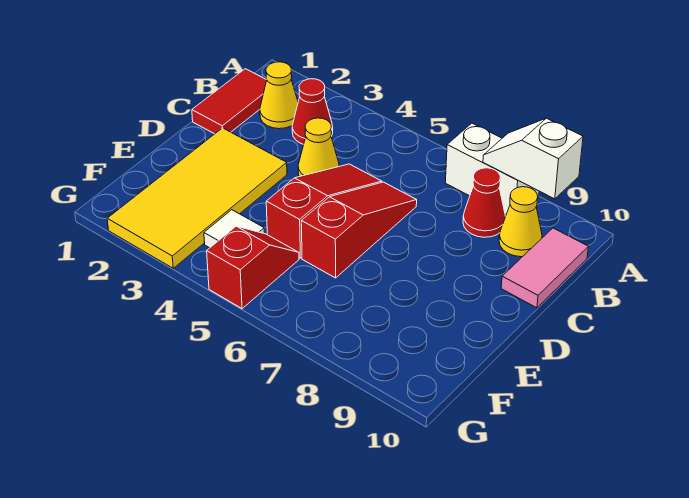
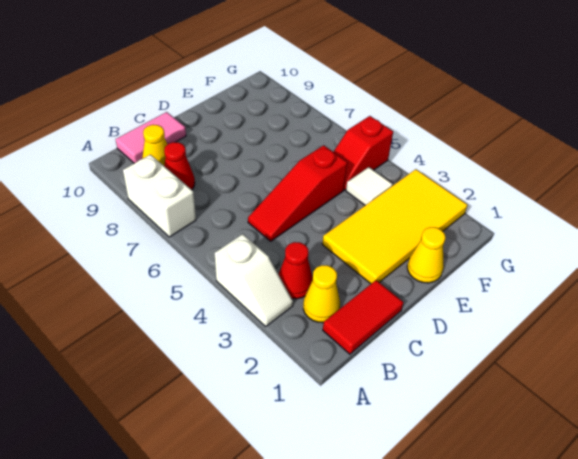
white 1x2 slope [483,118,583,199] -> white 1x2 slope moved to [215,234,293,326]
yellow 1x1 cone [298,118,339,177] -> yellow 1x1 cone moved to [407,227,446,283]
red 1x3 slope [301,182,417,278] -> none

